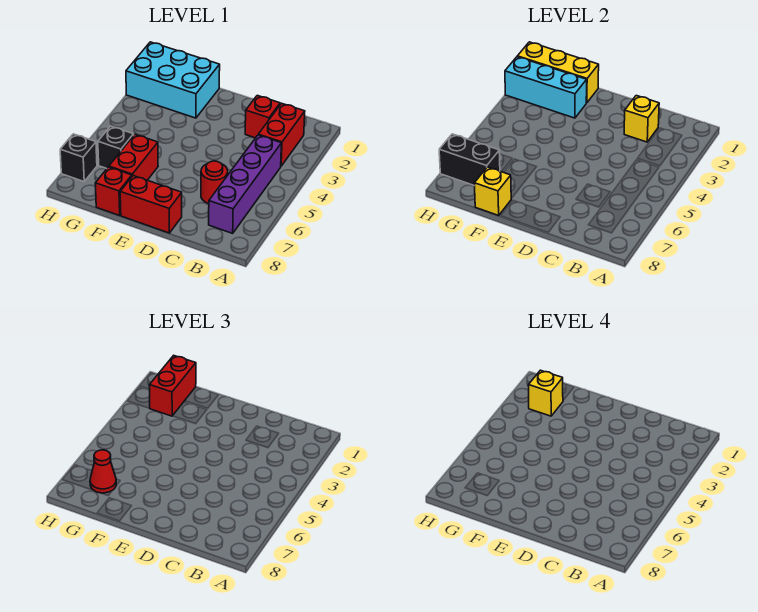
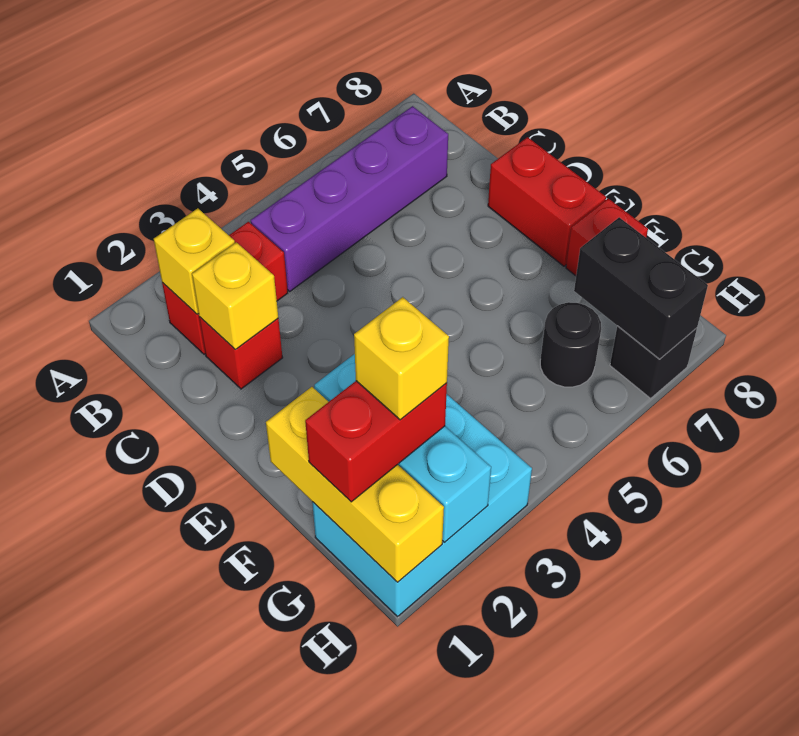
red 1x1 round brick [201,161,228,204] -> none
cyan 2x3 brick [126,42,220,118] -> cyan 2x3 brick turned to [312,394,532,616]
red 1x2 brick [109,134,158,180] -> none
yellow 1x1 brick [474,167,511,215] -> yellow 1x1 brick moved to [154,208,235,314]
black 1x1 brick [98,126,134,169] -> black 1x1 round brick [540,302,601,387]
red 1x1 cone [90,450,116,493] -> none

